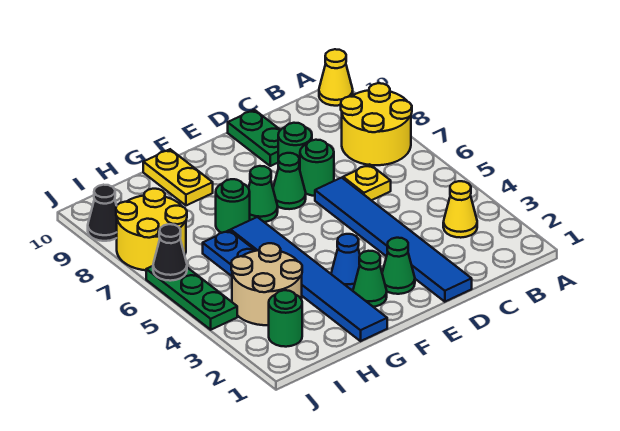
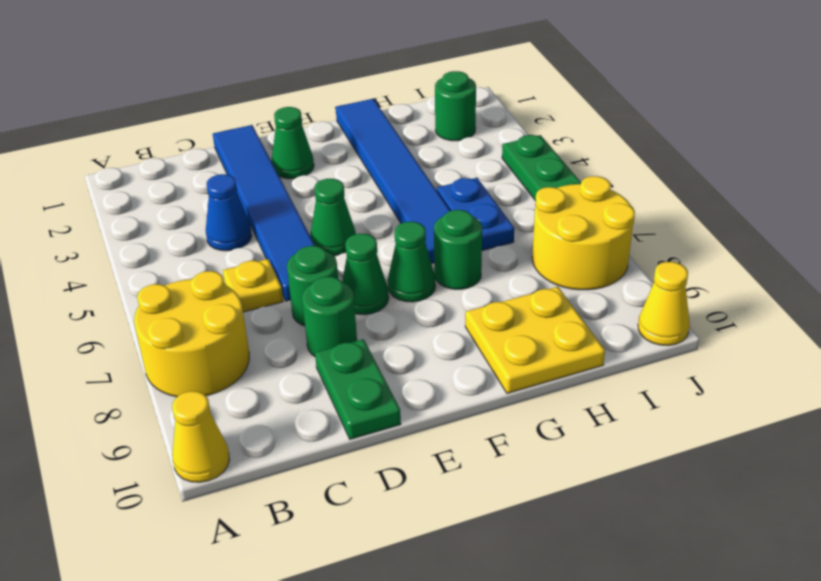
yellow 1x1 cone [443,181,477,238] -> yellow 1x1 cone moved to [638,262,690,346]
green 1x1 cone [353,251,387,307] -> green 1x1 cone moved to [310,179,356,256]
blue 1x1 cone [331,234,360,290] -> blue 1x1 cone moved to [206,174,252,251]
yellow 1x2 plate [143,149,213,205] -> yellow 2x2 plate [465,287,605,393]
tan 2x2 round brick [231,243,302,325] -> none
black 1x1 cone [153,224,187,281] -> none
black 1x1 cone [88,185,117,241] -> none

